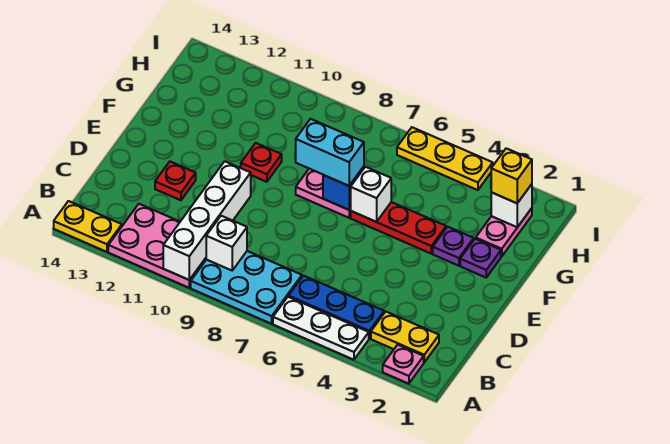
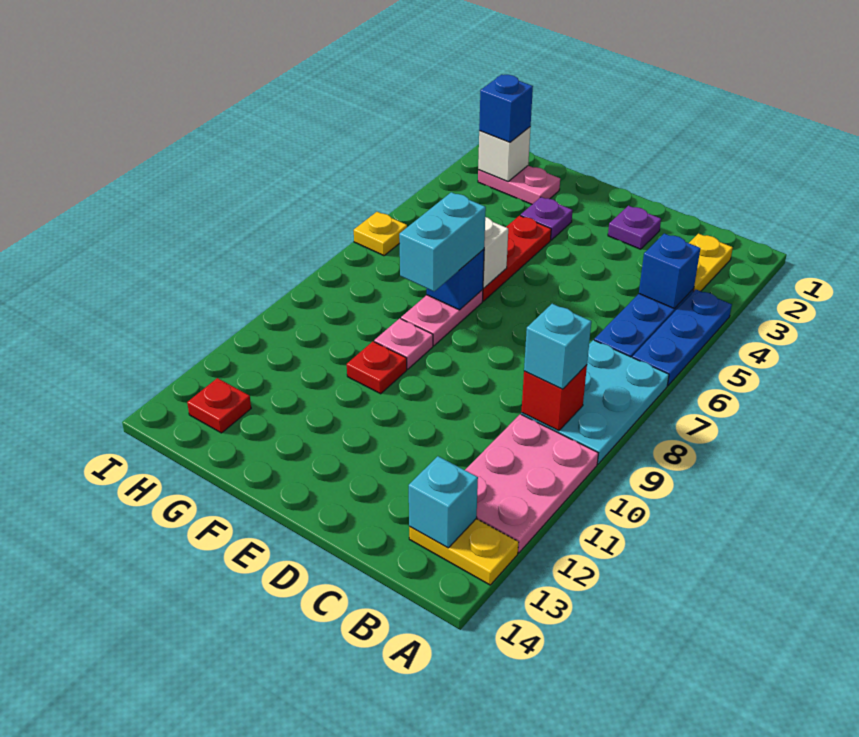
pink 1x1 plate [383,345,424,384] -> pink 1x1 plate moved to [374,318,433,369]
white 1x3 plate [273,297,369,360] -> blue 1x3 plate [633,289,732,386]
white 1x4 brick [163,161,251,280] -> none
yellow 1x2 plate [54,201,122,252] -> yellow 1x2 plate turned to [409,519,519,585]
none -> blue 1x1 brick [639,233,700,309]
white 1x1 brick [206,216,247,270] -> red 1x1 brick [521,365,587,431]
none -> cyan 1x1 brick [524,304,591,389]
none -> cyan 1x1 brick [409,456,478,548]
red 1x1 plate [155,162,196,200] -> red 1x1 plate moved to [187,378,251,433]
purple 1x1 plate [460,239,501,277] -> purple 1x1 plate moved to [608,206,661,249]
yellow 1x1 brick [491,148,532,203] -> blue 1x1 brick [479,75,533,143]
yellow 1x3 plate [397,127,493,190] -> yellow 1x1 plate [354,212,407,256]

